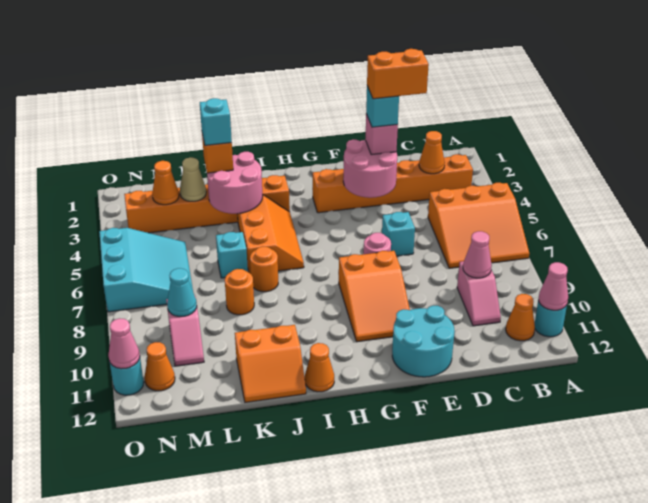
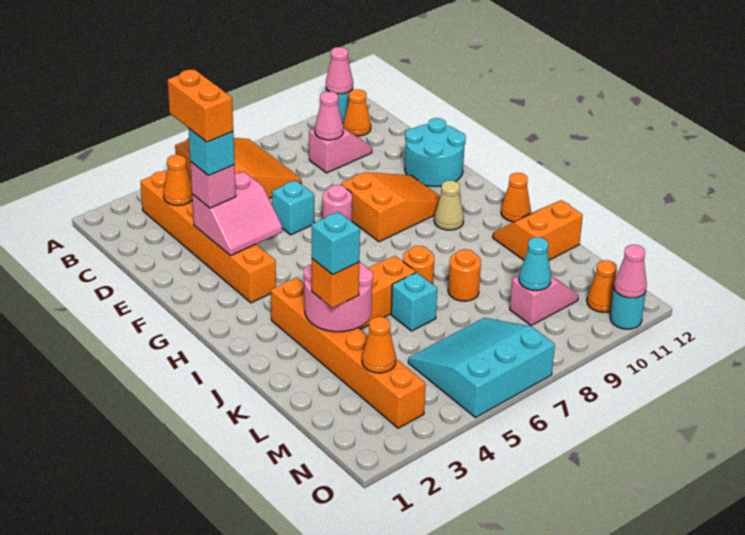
pink 2x2 round brick [343,140,397,198] -> pink 2x2 slope [192,172,282,256]
orange 2x2 slope [235,325,306,402] -> orange 2x2 slope turned to [493,200,583,260]
tan 1x1 cone [180,158,206,201] -> tan 1x1 cone moved to [434,180,464,230]

